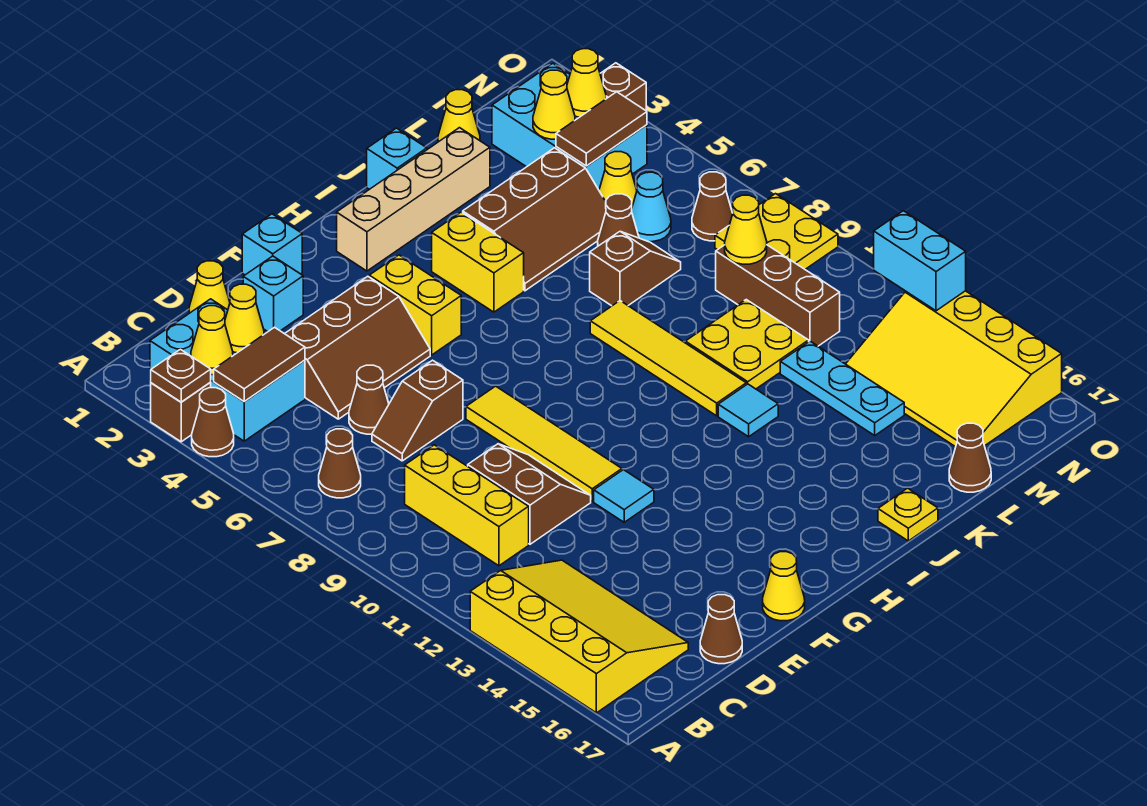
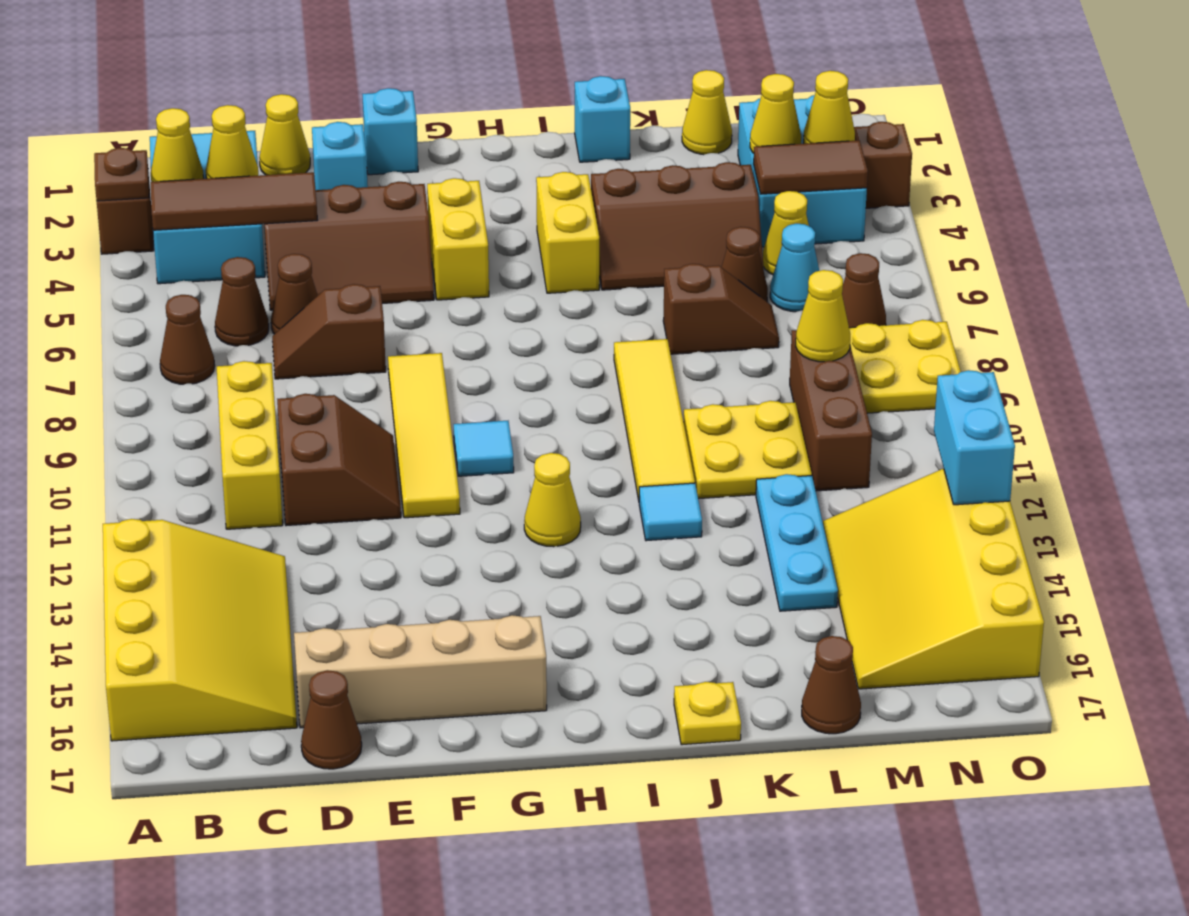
brown 1x1 cone [192,388,234,457] -> brown 1x1 cone moved to [215,257,269,346]
brown 1x2 tile [214,327,305,402] -> brown 1x3 tile [151,172,317,230]
cyan 1x1 tile [594,470,654,522] -> cyan 1x1 tile moved to [454,421,514,476]
yellow 1x1 cone [763,552,805,621] -> yellow 1x1 cone moved to [524,453,581,547]
tan 1x4 brick [337,128,490,271] -> tan 1x4 brick moved to [294,615,547,728]

